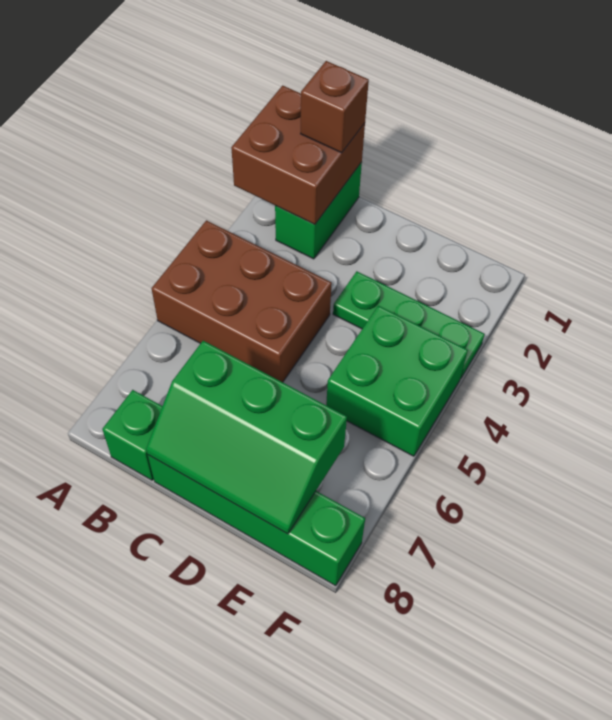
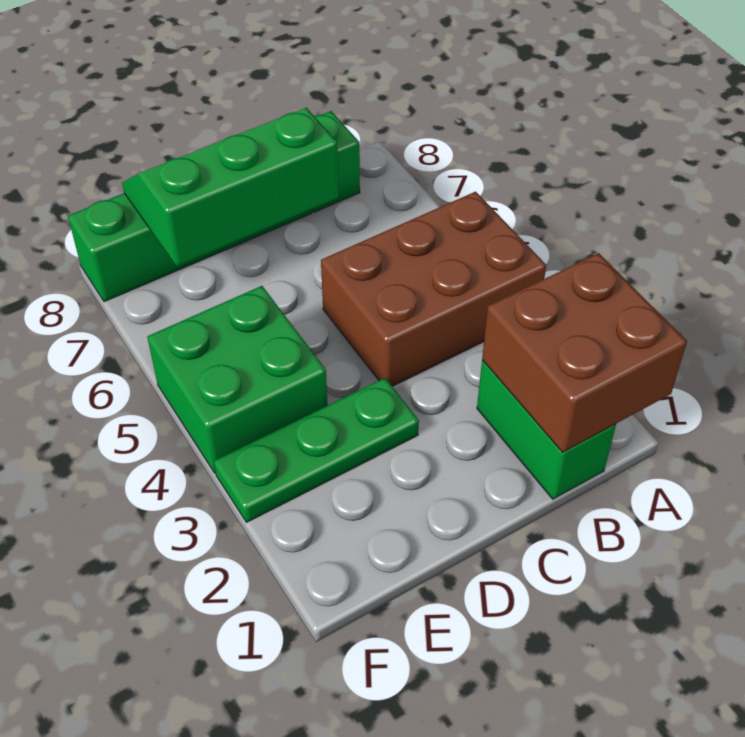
brown 1x1 brick [301,61,369,153] -> none

